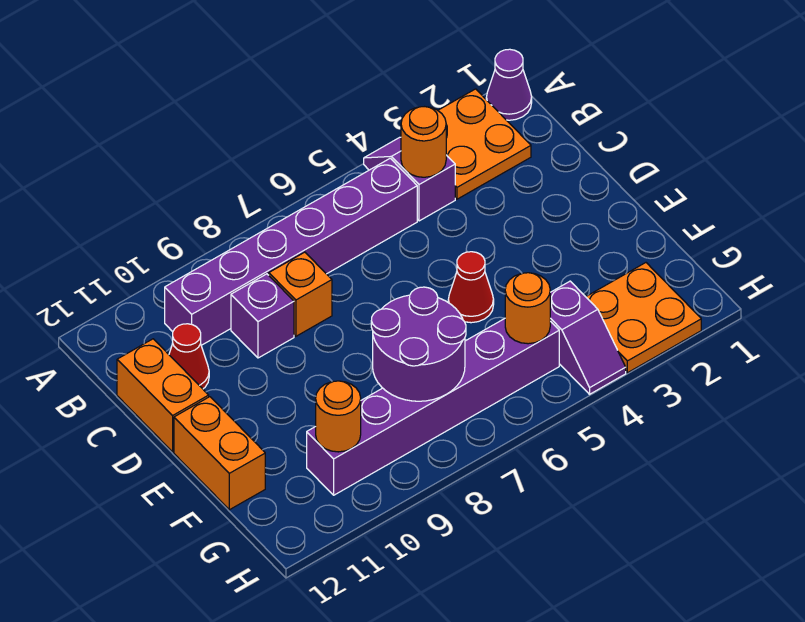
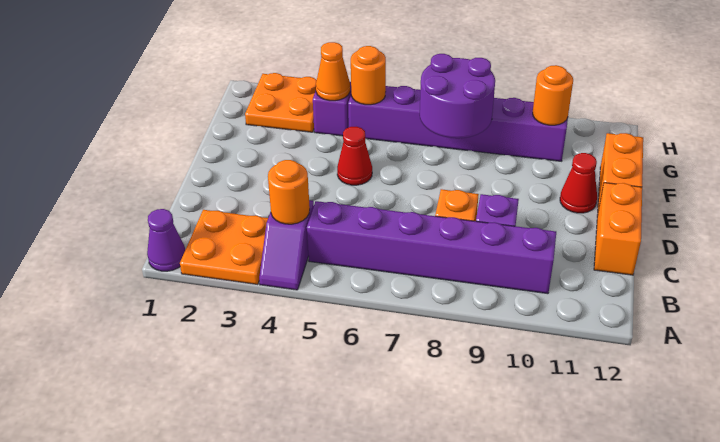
red 1x1 cone [169,324,209,389] -> red 1x1 cone moved to [560,153,597,213]
none -> orange 1x1 cone [316,42,350,101]

